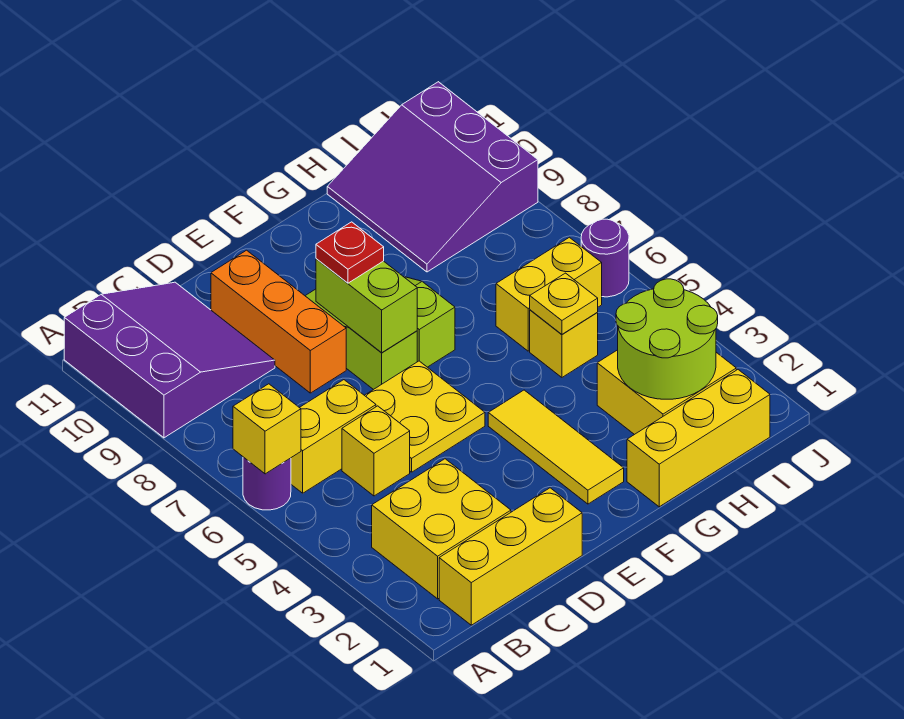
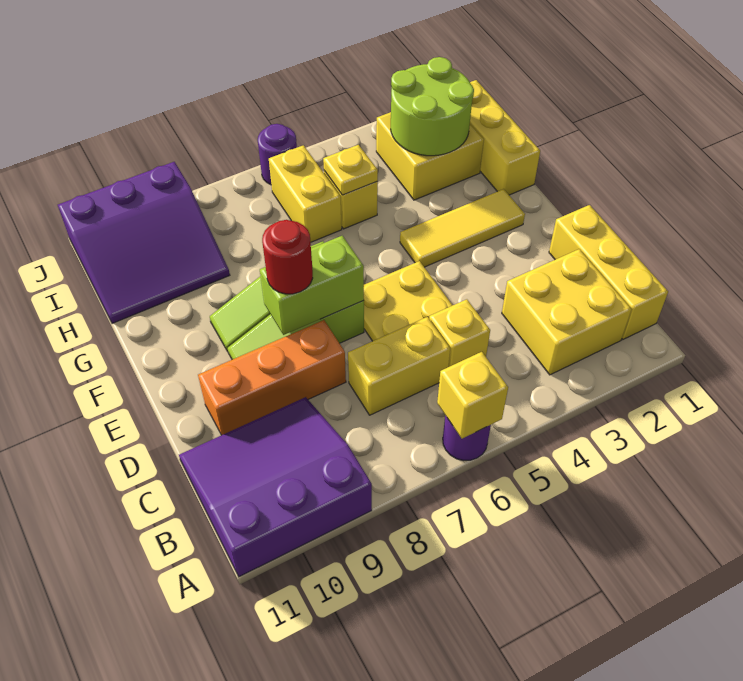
yellow 1x2 brick [291,380,376,493] -> yellow 1x2 brick turned to [348,317,450,415]
red 1x1 plate [316,222,384,283] -> red 1x1 round brick [262,220,313,294]

